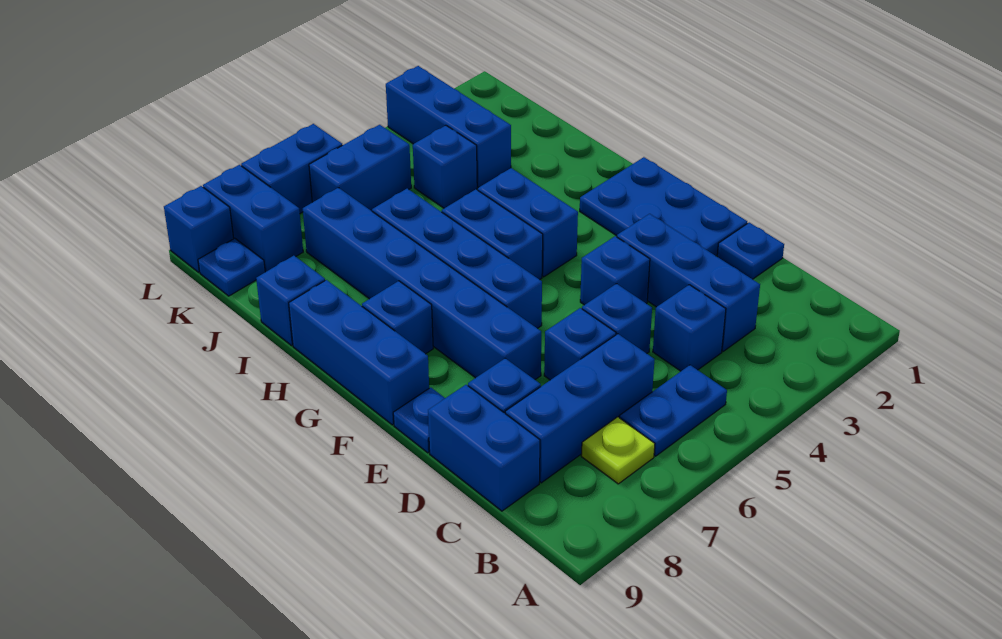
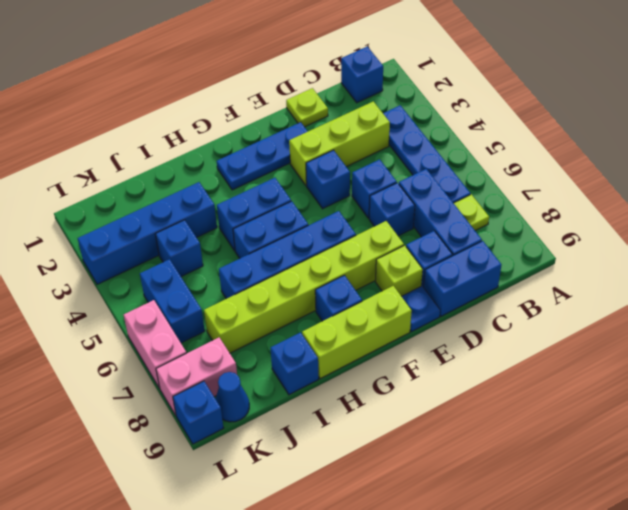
blue 1x2 plate [619,365,727,456] -> blue 1x4 plate [383,105,470,203]
blue 1x3 brick [617,214,760,351] -> lime 1x3 brick [289,101,390,186]
blue 1x1 brick [653,285,726,371] -> blue 1x1 brick moved to [341,46,383,103]
blue 1x1 plate [717,223,784,279] -> lime 1x1 plate [286,88,328,127]
blue 2x3 plate [580,157,747,256] -> blue 1x3 plate [217,122,308,190]
blue 1x6 brick [303,188,541,380] -> lime 1x6 brick [204,221,404,353]
none -> lime 1x1 brick [376,245,423,296]
blue 1x3 brick [289,280,429,425] -> lime 1x3 brick [302,286,412,379]
blue 1x3 brick [386,66,511,188] -> blue 1x4 brick [78,182,217,284]
blue 1x2 brick [203,165,303,272] -> pink 1x2 brick [156,338,237,415]
blue 1x1 plate [198,238,265,296] -> blue 1x1 cone [216,372,249,422]
blue 1x2 brick [241,124,342,213] -> pink 1x2 brick [124,300,186,388]

